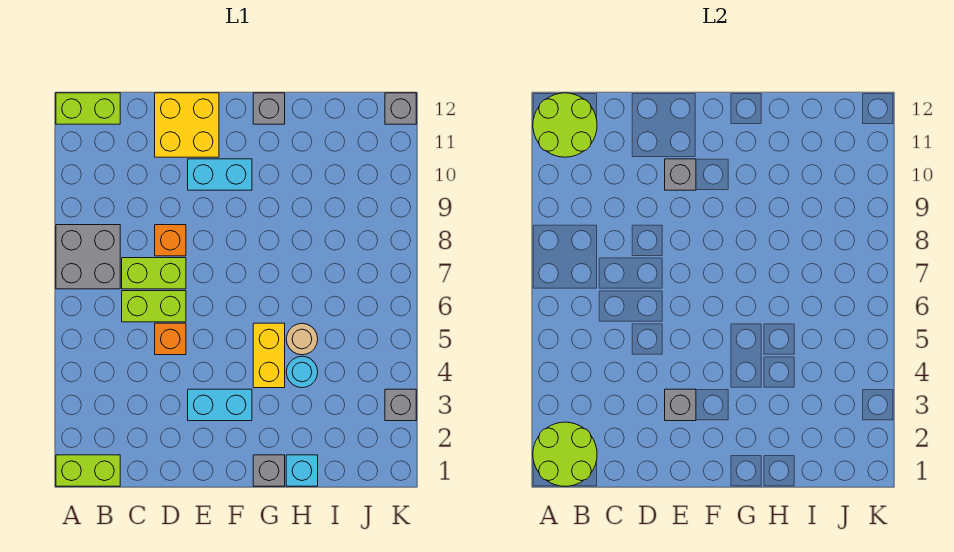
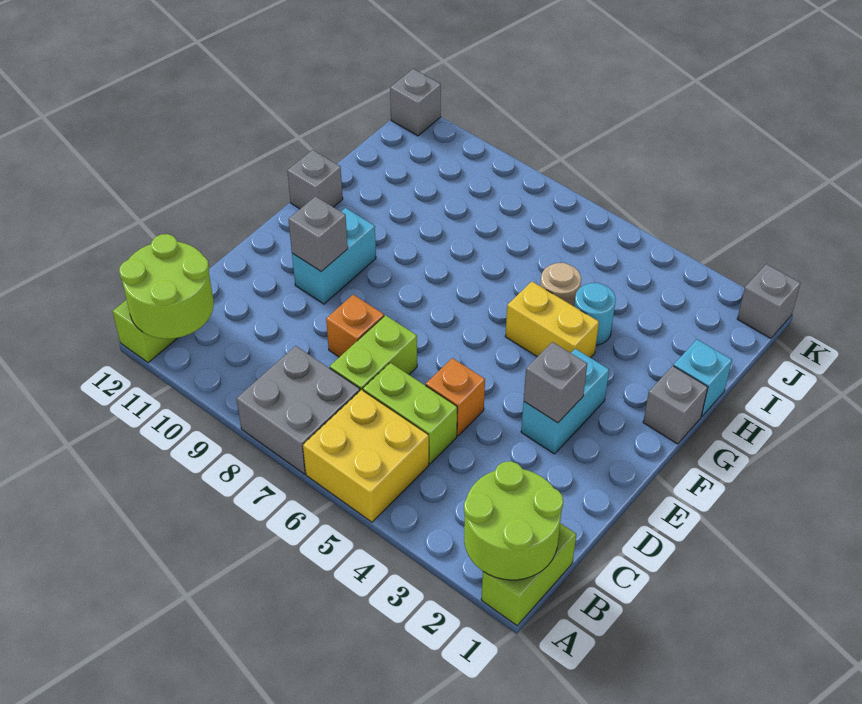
lime 1x2 brick [122,291,186,322] -> lime 1x2 brick turned to [363,363,457,464]
yellow 2x2 brick [155,93,219,157] -> yellow 2x2 brick moved to [303,390,429,522]
grey 1x1 brick [385,389,416,421] -> grey 1x1 brick moved to [737,264,801,338]

